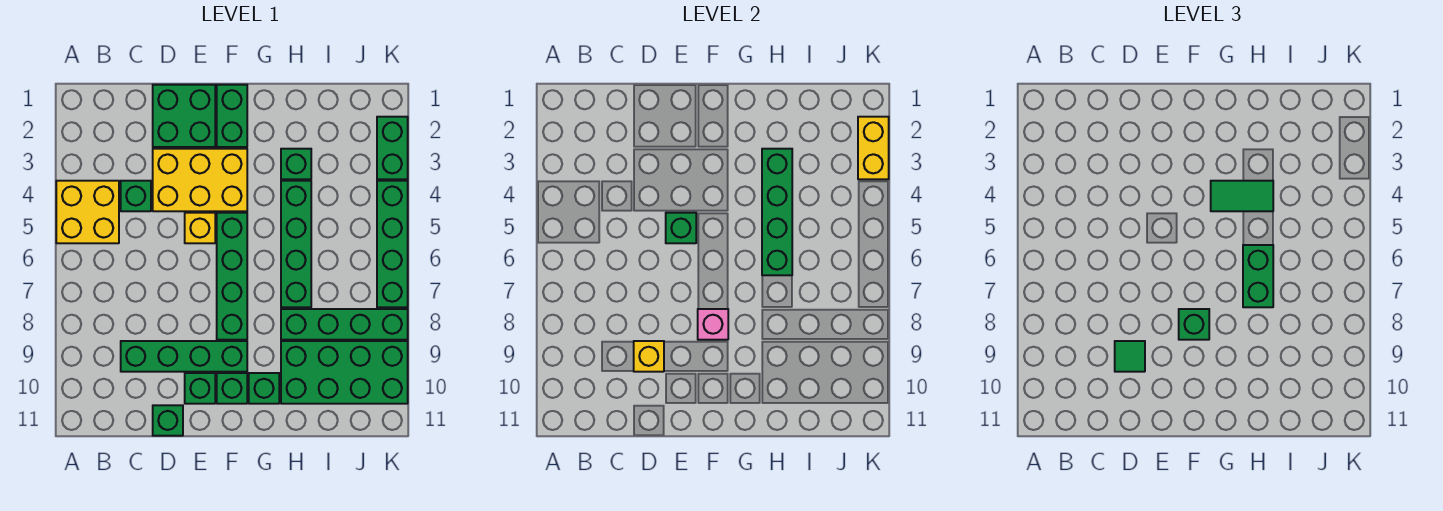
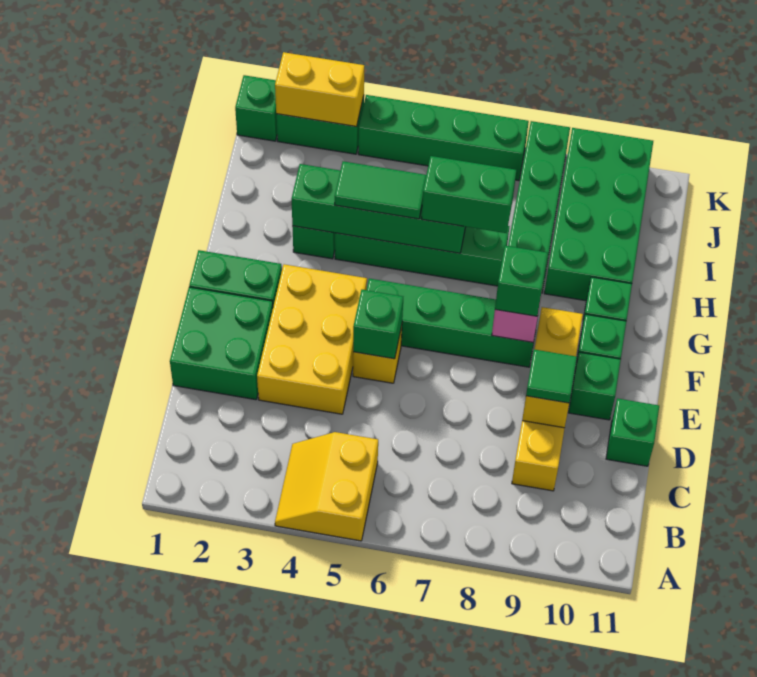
yellow 2x2 brick [56,181,119,243] -> yellow 2x2 slope [275,432,378,541]
green 1x1 brick [121,181,151,211] -> green 1x1 brick moved to [235,75,277,141]
green 1x4 brick [121,341,247,372] -> yellow 1x4 brick [512,307,583,491]
green 1x2 tile [1211,181,1273,211] -> green 1x2 tile turned to [335,161,426,219]

